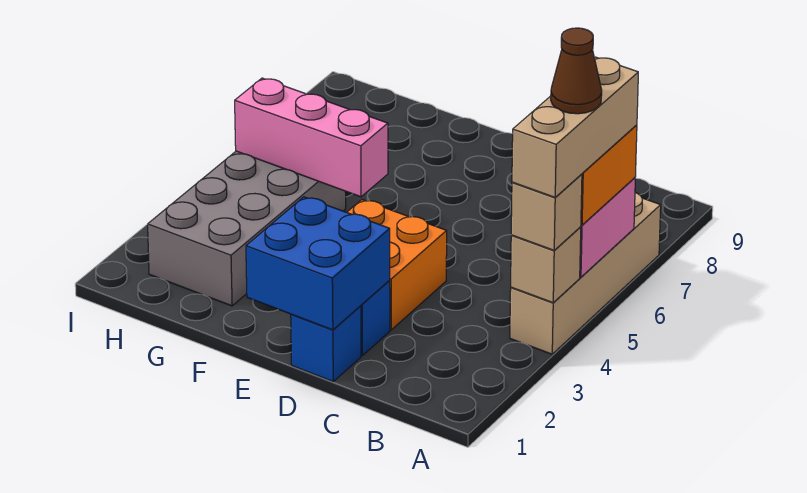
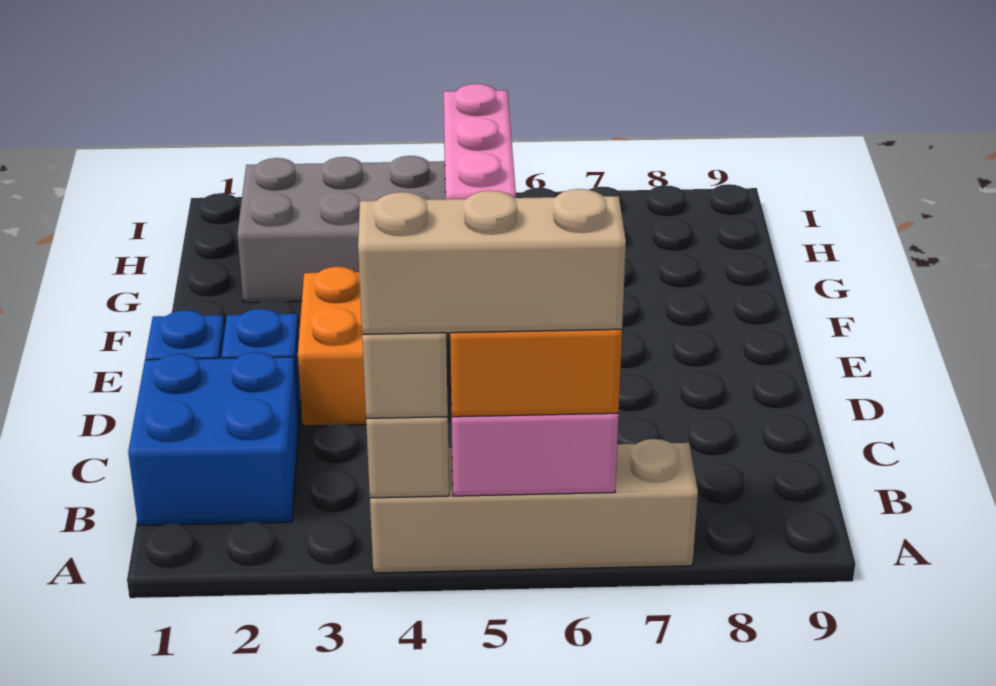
brown 1x1 cone [551,28,602,114] -> none
blue 2x2 brick [246,197,390,330] -> blue 2x2 brick moved to [128,352,299,526]

